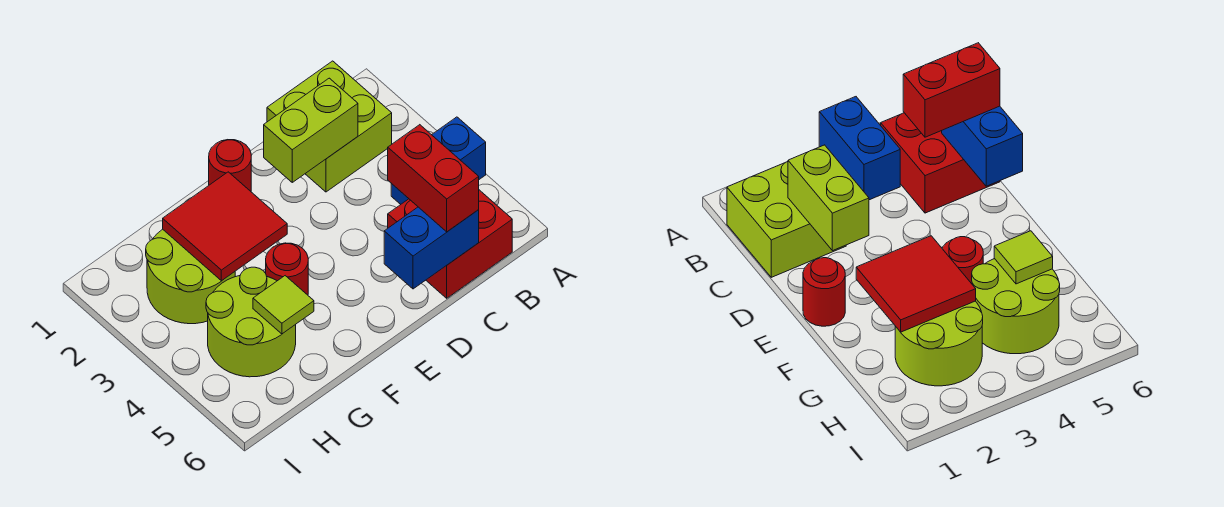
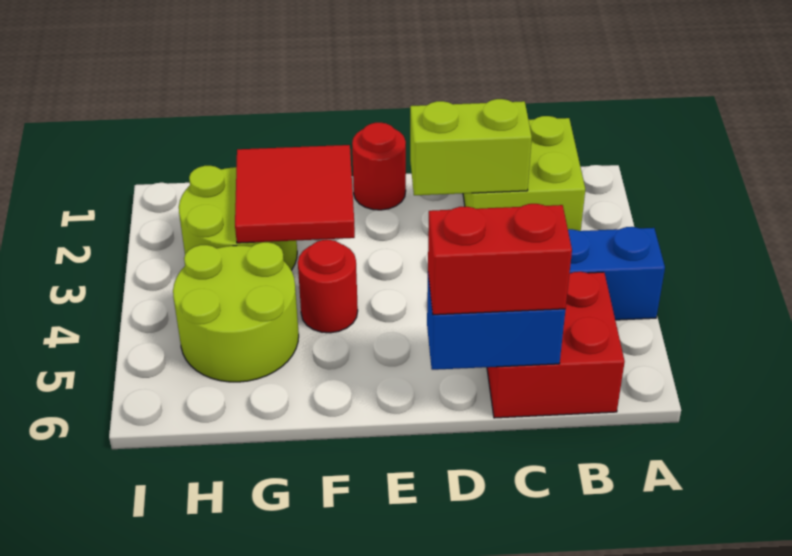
red 1x2 brick [388,125,479,232] -> red 1x2 brick turned to [428,204,572,315]
lime 1x1 tile [253,276,314,334] -> none

